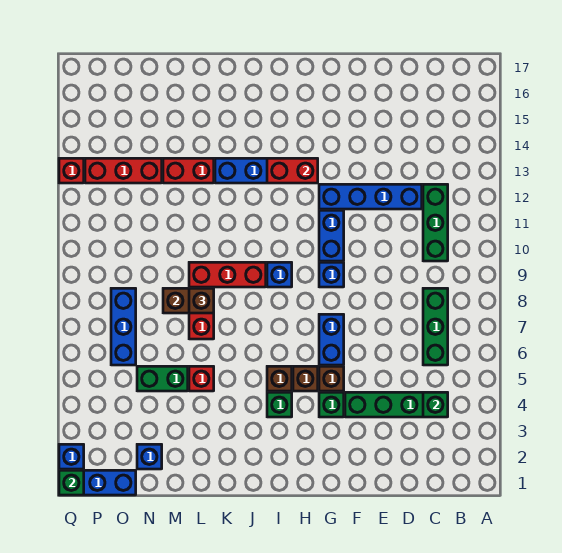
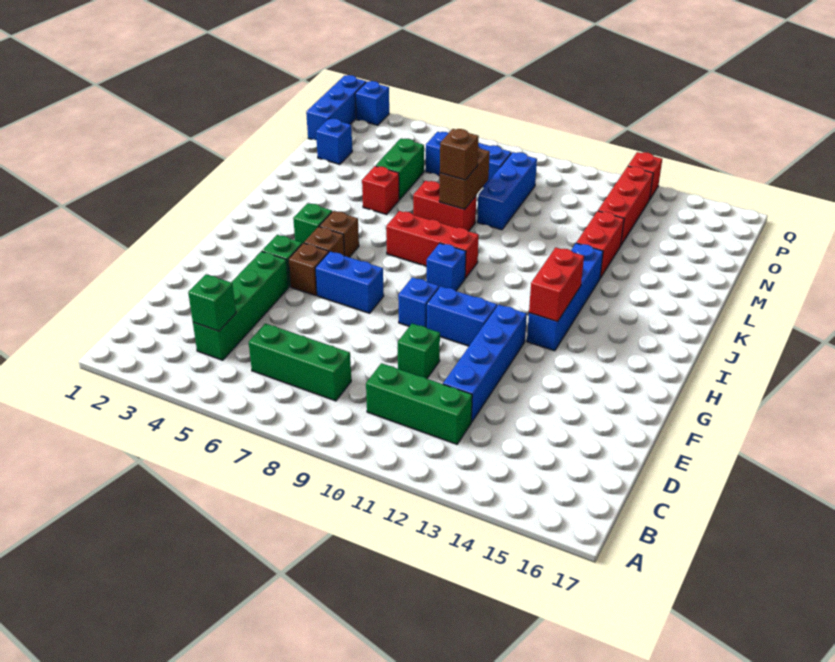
red 1x3 brick [189,262,266,287] -> red 1x3 brick turned to [386,211,479,278]
none -> blue 1x3 brick [477,152,537,230]
green 1x1 brick [59,470,84,495] -> green 1x1 brick moved to [398,324,440,379]

